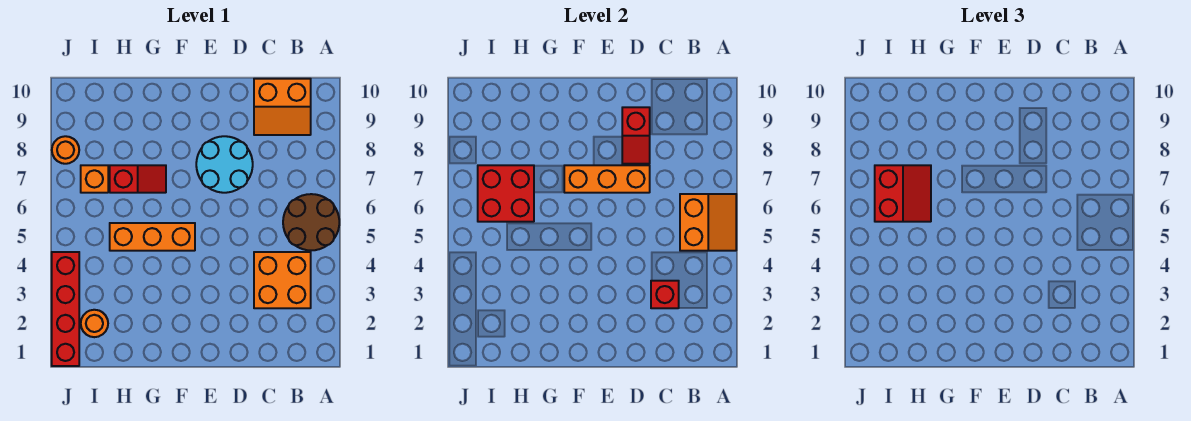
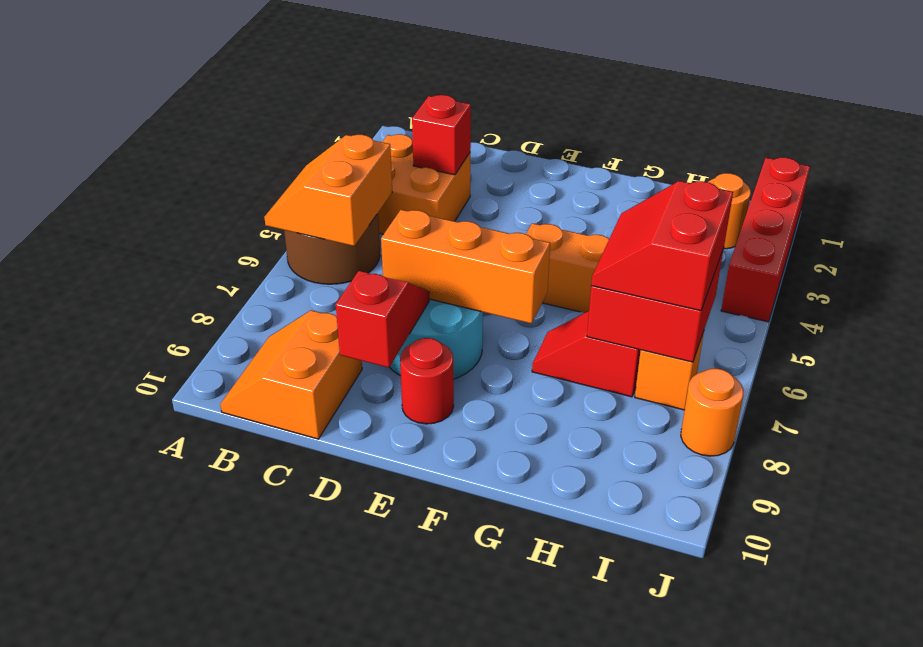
orange 2x2 slope [254,79,311,135] -> orange 2x2 slope turned to [220,310,362,439]
none -> red 1x1 round brick [400,338,454,424]

